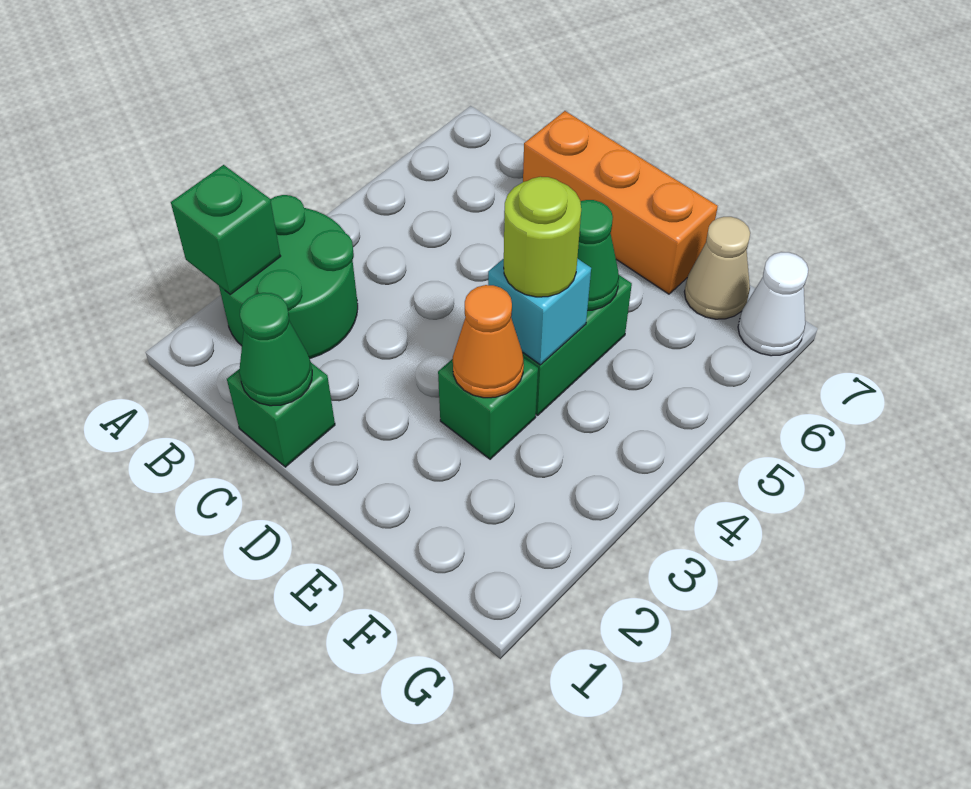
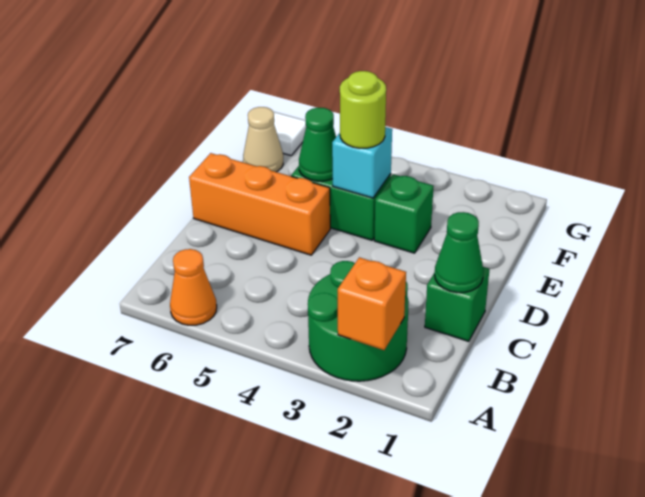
green 1x1 brick [171,165,281,295] -> orange 1x1 brick [338,257,406,350]
orange 1x3 brick [523,111,718,294] -> orange 1x3 brick turned to [189,153,330,255]
orange 1x1 cone [453,285,524,398] -> orange 1x1 cone moved to [170,249,217,325]
white 1x1 cone [738,252,808,356] -> white 1x1 tile [273,112,306,155]

